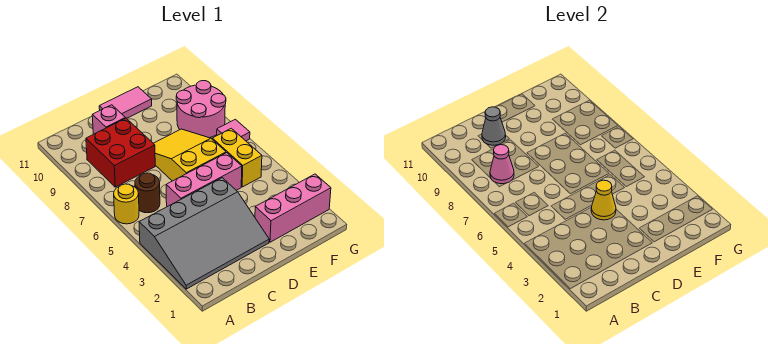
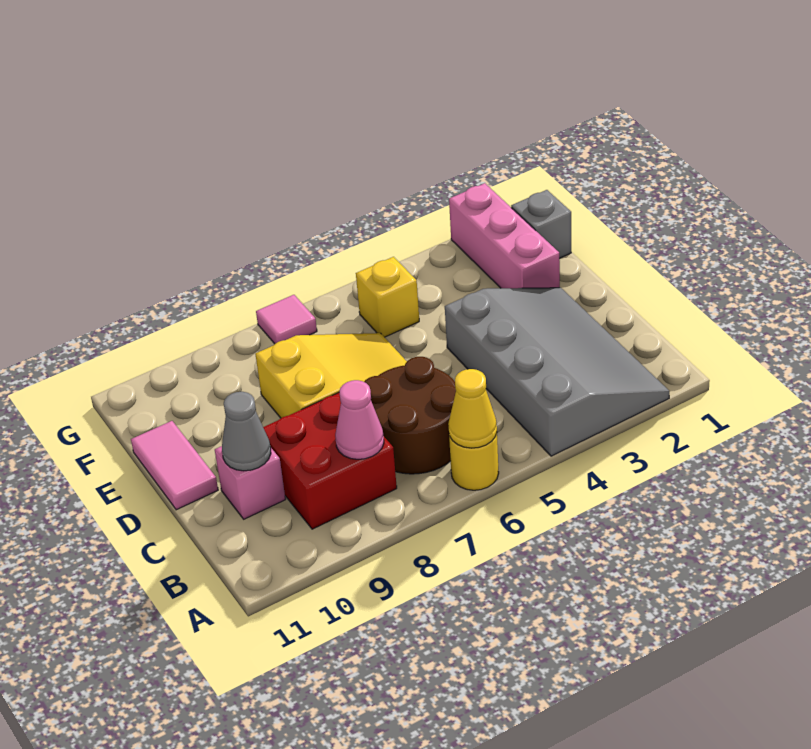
brown 1x1 round brick [135,173,160,213] -> brown 2x2 round brick [364,357,456,474]
pink 1x3 brick [166,153,242,207] -> none
yellow 1x1 cone [591,180,616,220] -> yellow 1x1 cone moved to [448,369,497,448]
yellow 2x3 slope [153,129,226,181] -> yellow 2x3 slope turned to [255,333,407,418]
none -> grey 1x1 brick [511,190,571,258]
yellow 1x2 brick [212,128,262,187] -> yellow 1x1 brick [356,257,419,337]
pink 2x2 round brick [176,81,226,138] -> none

